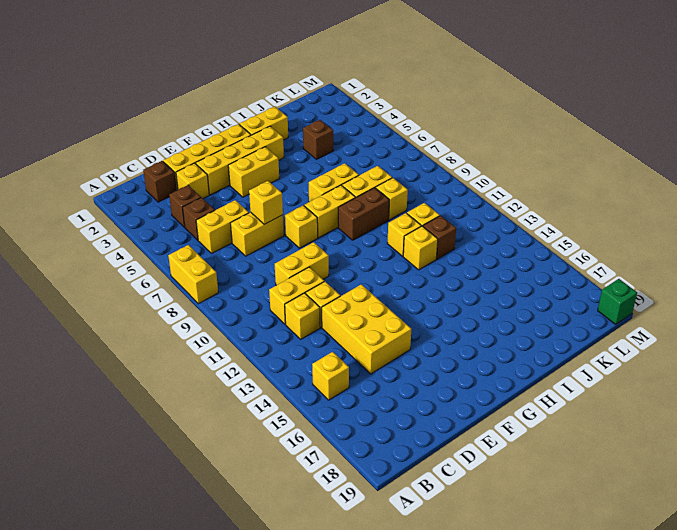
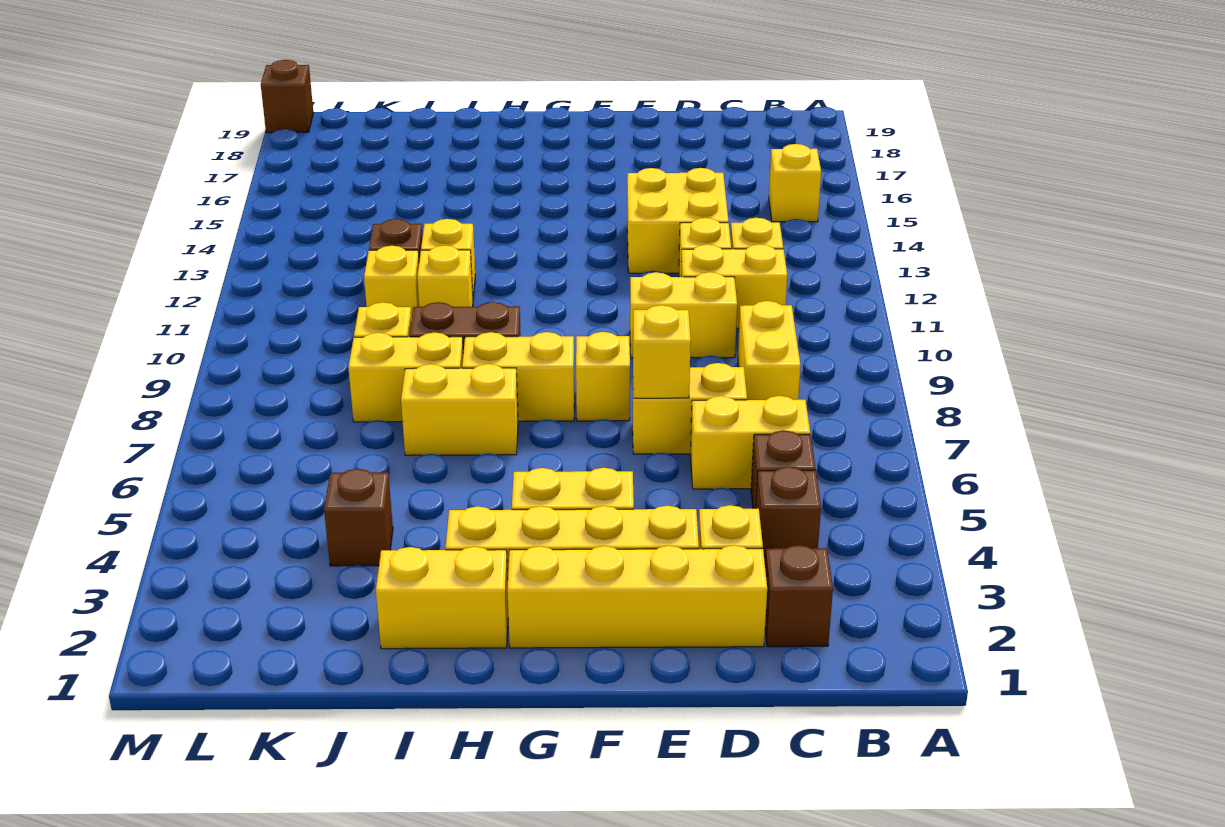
yellow 1x2 brick [168,245,218,304] -> yellow 1x2 brick moved to [738,301,801,400]
yellow 2x3 brick [322,284,411,374] -> yellow 2x2 brick [627,168,728,273]
green 1x1 brick [598,279,637,324] -> brown 1x1 brick [261,60,313,133]

